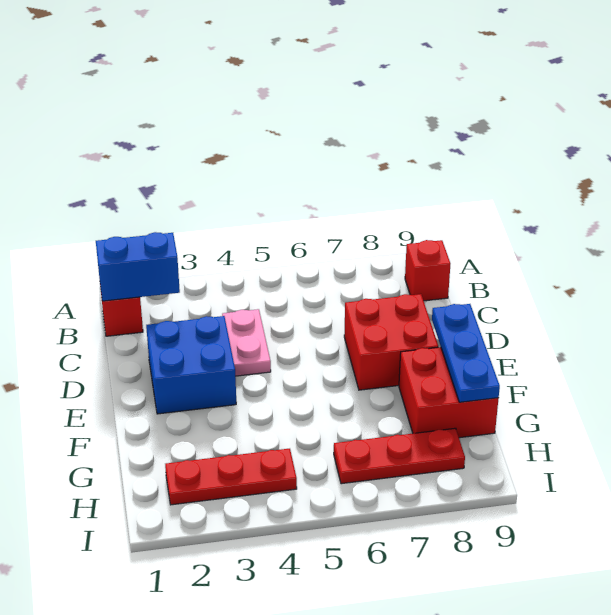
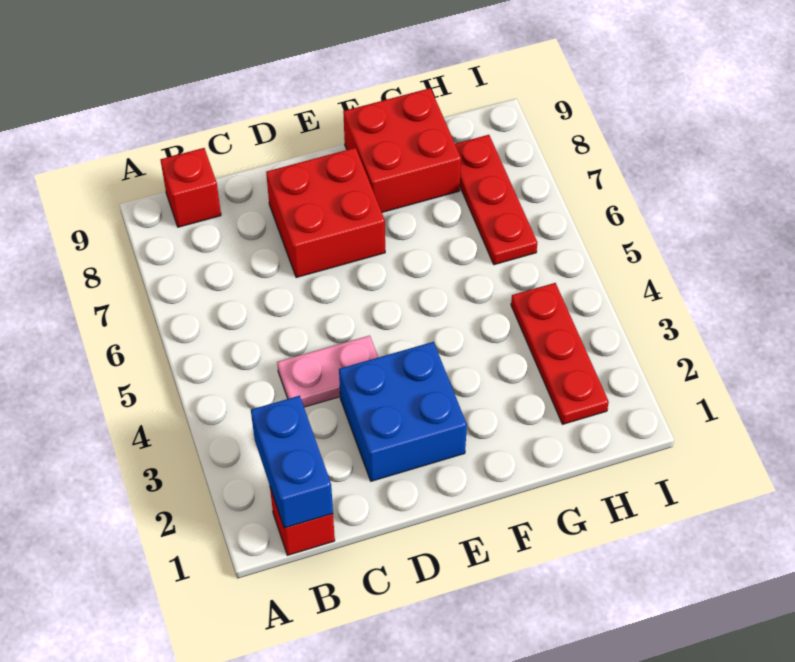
blue 1x3 plate [432,304,500,402] -> none

